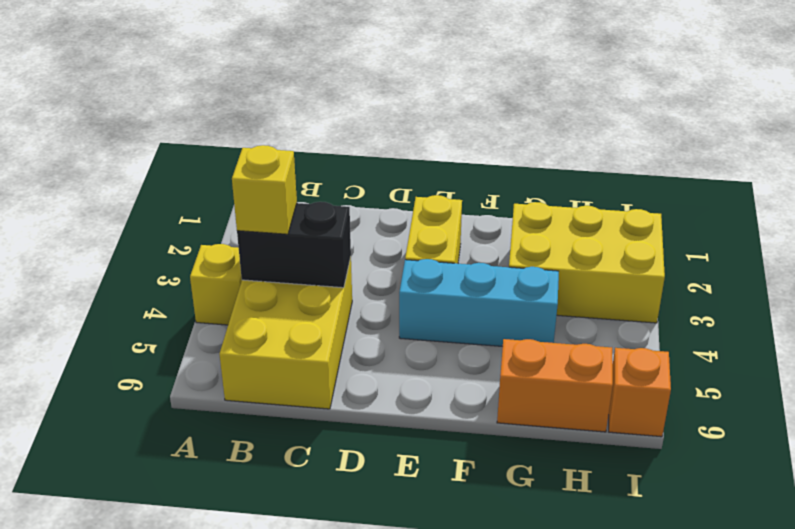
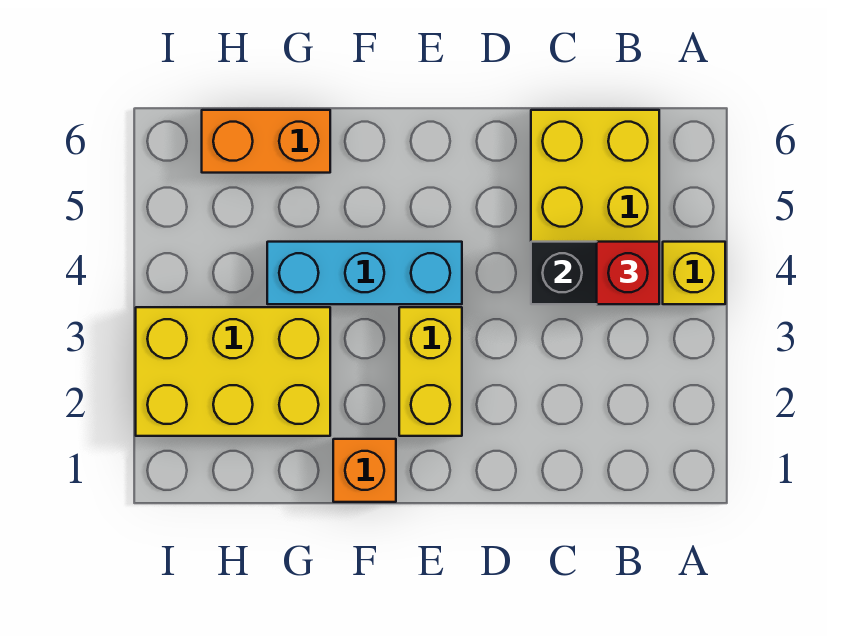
yellow 1x1 brick [232,145,297,234] -> red 1x1 brick [597,242,659,304]
orange 1x1 brick [609,348,671,437] -> orange 1x1 brick moved to [333,439,396,502]

